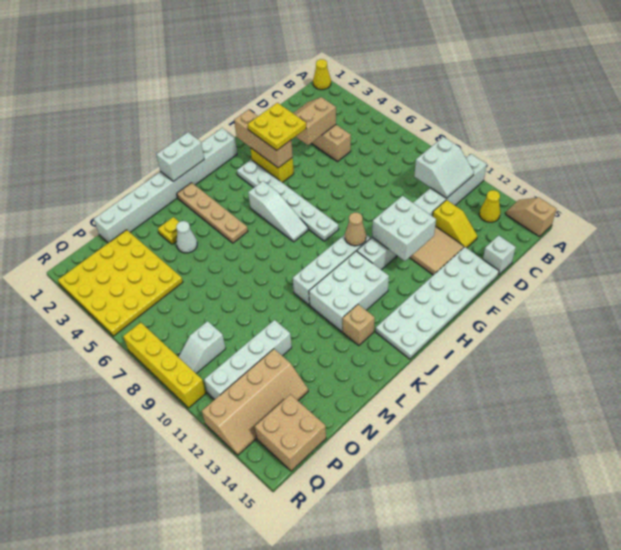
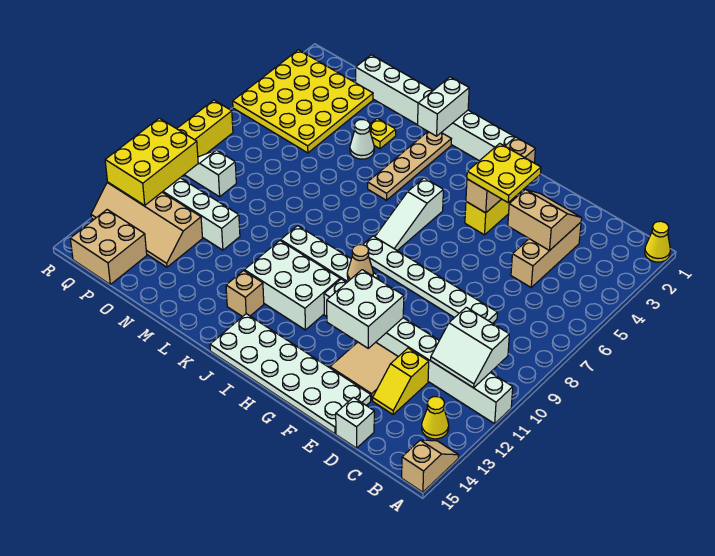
white 1x6 plate [237,160,339,241] -> white 1x6 plate turned to [363,236,497,323]
white 1x2 brick [156,132,204,181] -> white 1x2 brick turned to [418,77,469,136]
none -> yellow 2x3 brick [105,118,198,205]

